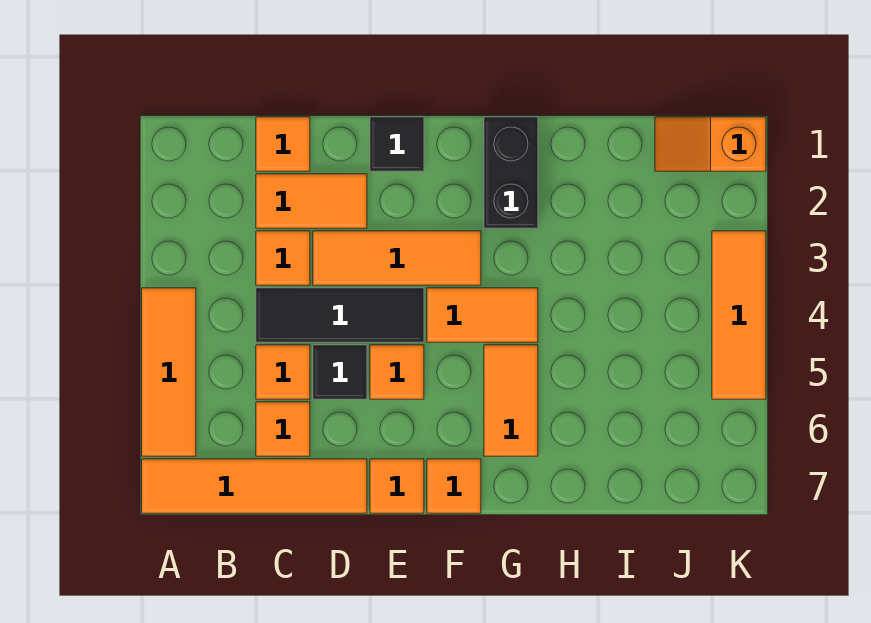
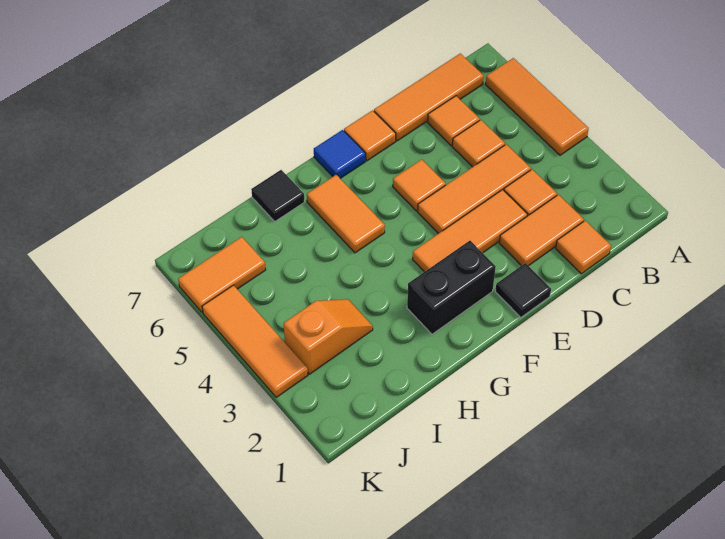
orange 1x4 tile [142,459,367,513] -> orange 1x3 tile [374,53,484,141]
black 1x3 tile [256,288,424,342] -> orange 1x3 tile [418,144,531,234]
black 1x1 tile [313,345,367,399] -> black 1x1 tile moved to [251,170,304,221]
orange 1x2 tile [427,288,538,342] -> orange 1x2 tile moved to [178,237,266,313]
orange 1x1 tile [427,459,481,513] -> blue 1x1 tile [314,130,366,178]
black 1x2 brick [484,117,538,228] -> black 1x2 brick turned to [407,241,496,334]
orange 1x2 slope [655,117,766,171] -> orange 1x2 slope moved to [284,299,373,374]

